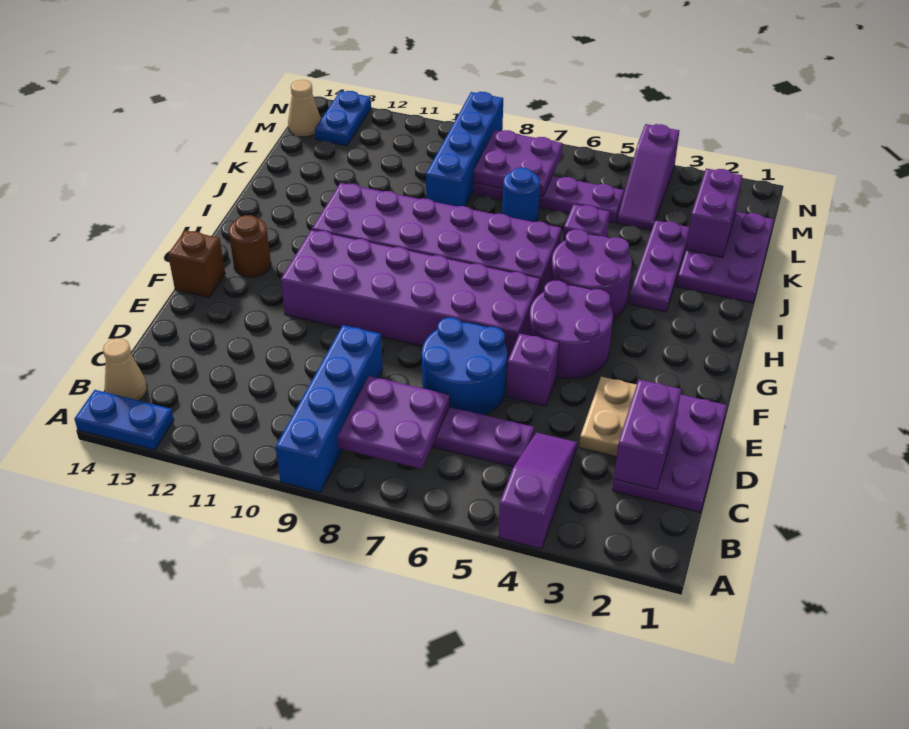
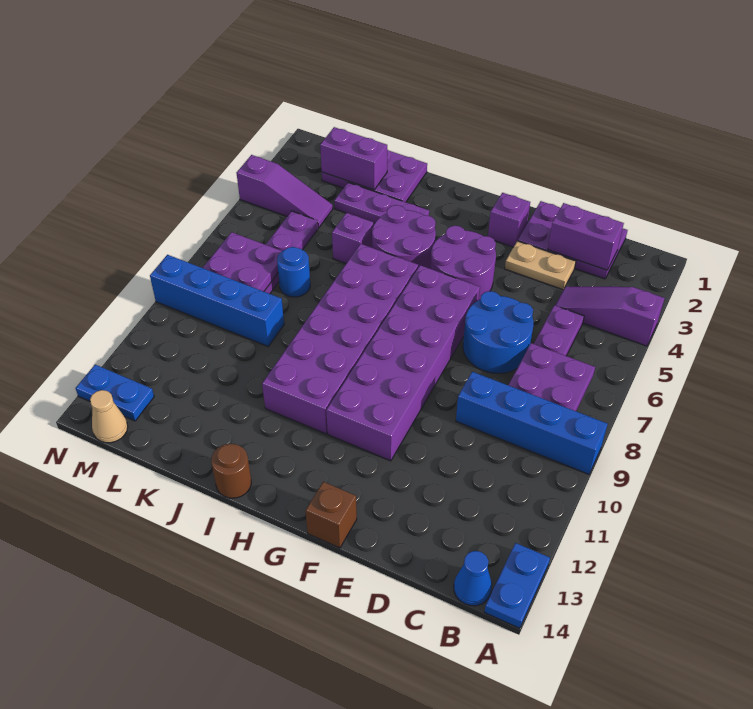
tan 1x1 cone [103,339,147,401] -> blue 1x1 cone [454,551,492,606]
purple 1x1 brick [506,334,559,406] -> purple 1x1 brick moved to [488,193,530,247]
brown 1x1 round brick [229,215,271,277] -> brown 1x1 round brick moved to [211,444,251,498]

